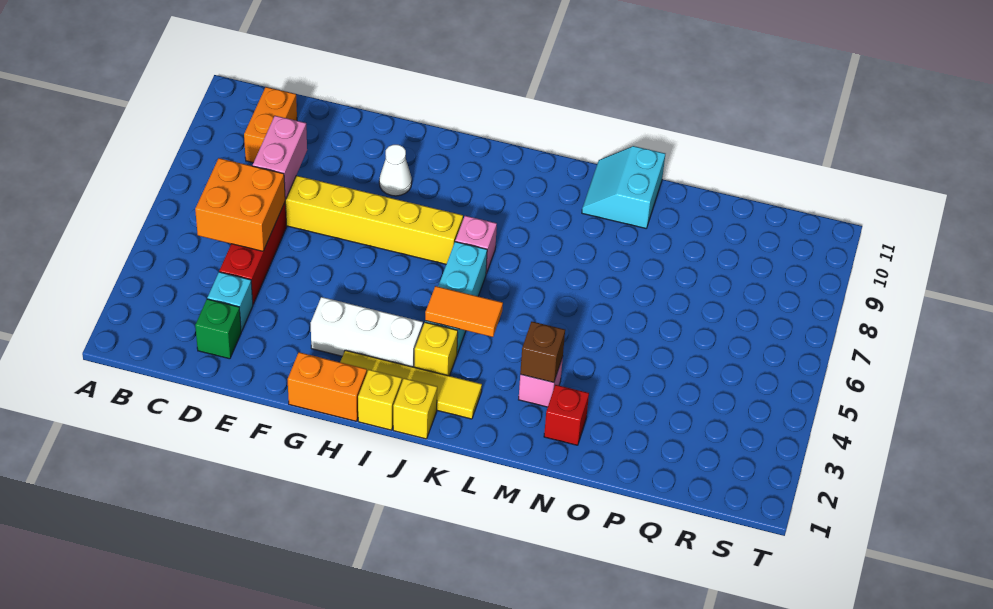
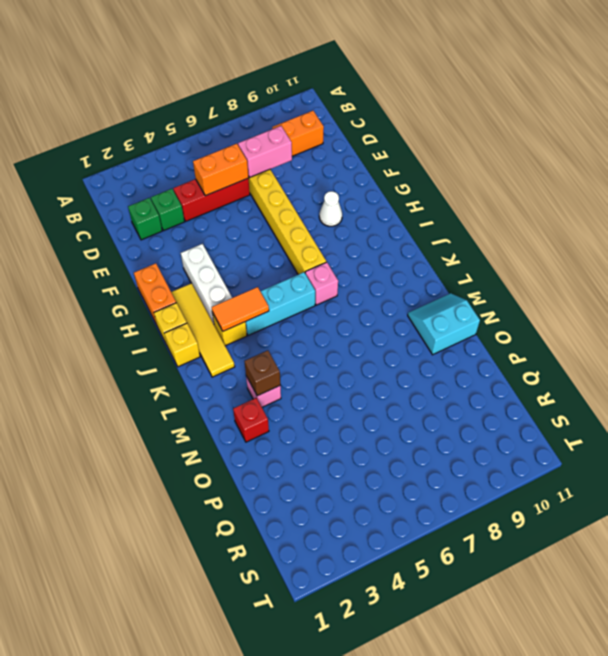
orange 2x2 brick [195,158,286,251] -> orange 1x2 brick [193,144,248,196]
cyan 1x1 brick [208,272,253,331] -> green 1x1 brick [151,189,184,231]
orange 1x2 tile [425,286,503,337] -> orange 1x2 tile turned to [212,287,269,331]

